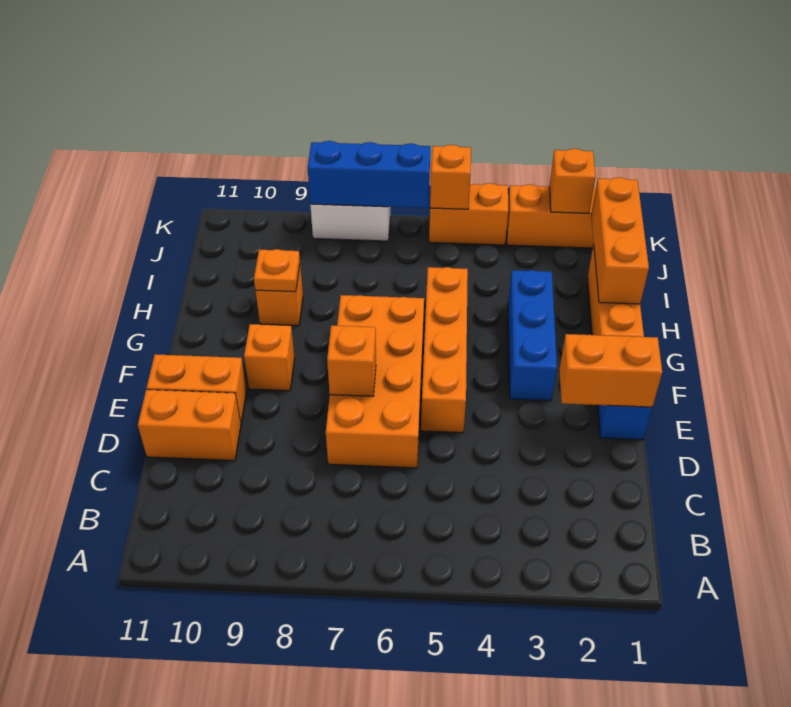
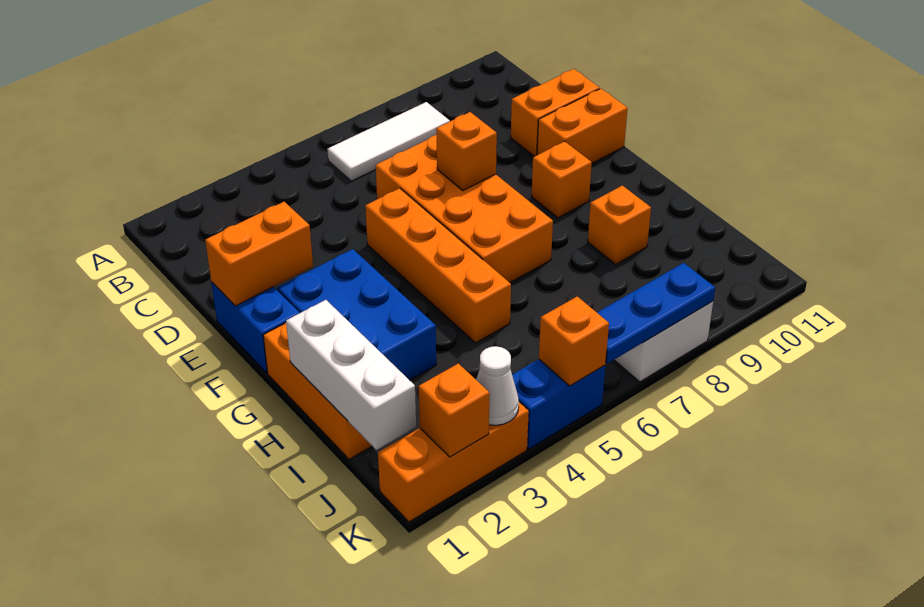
none -> white 1x3 tile [328,102,450,181]
blue 1x3 brick [508,270,557,401] -> blue 2x3 brick [277,249,436,380]
orange 1x3 brick [591,177,649,304] -> white 1x3 brick [286,300,416,450]
orange 1x1 plate [254,249,300,292] -> none
none -> white 1x1 cone [476,346,519,425]
orange 1x2 brick [429,183,508,245] -> blue 1x2 brick [512,359,605,449]
blue 1x3 brick [308,141,430,208] -> blue 1x3 plate [597,263,715,364]

